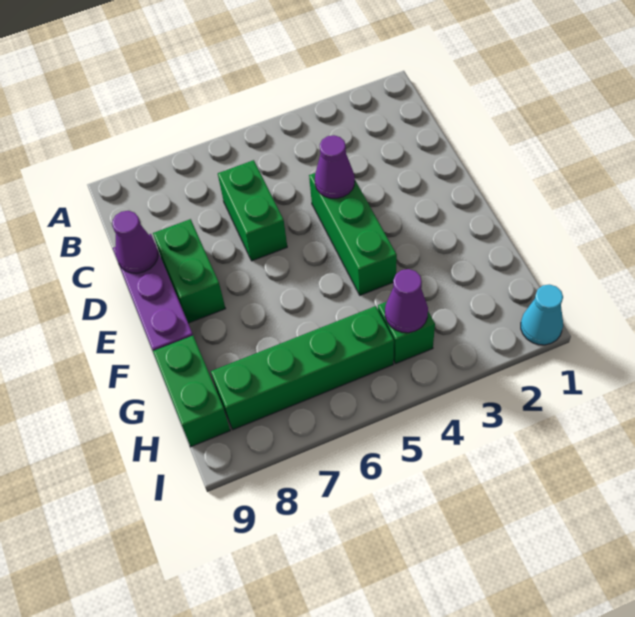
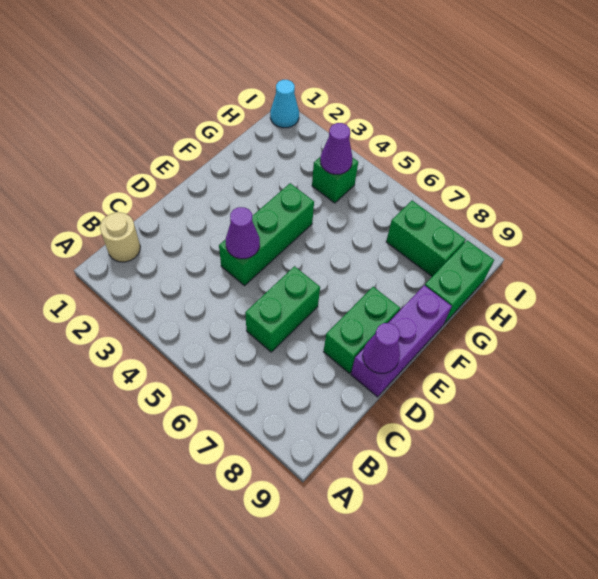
none -> tan 1x1 round brick [100,212,140,262]
green 1x4 brick [211,306,394,430] -> green 1x2 brick [386,201,466,276]

